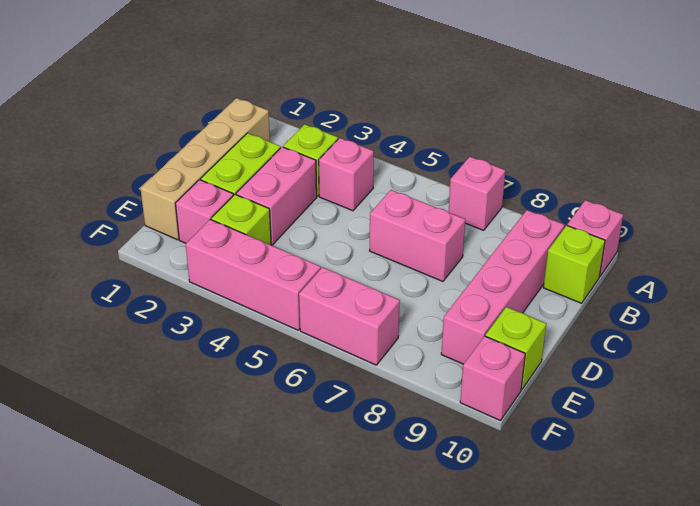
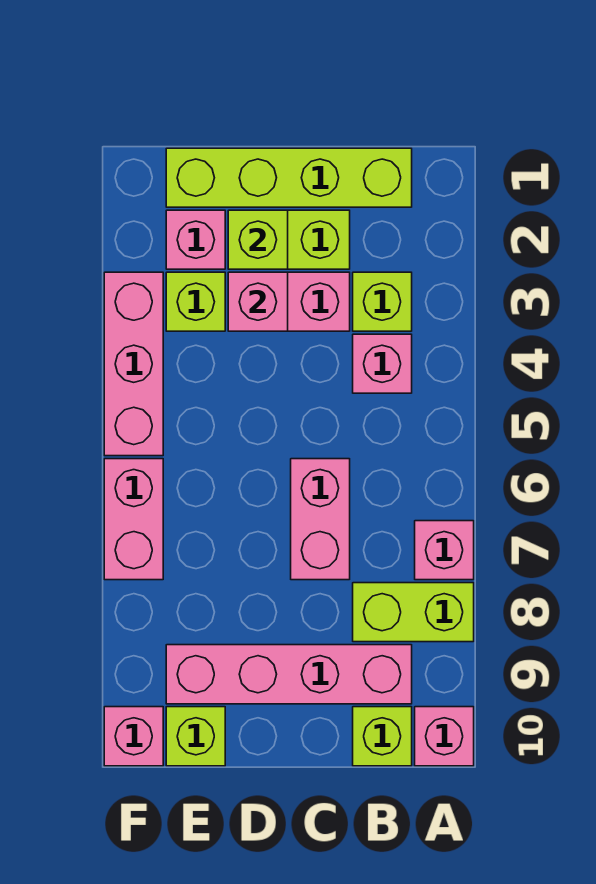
none -> lime 1x2 brick [353,583,474,642]
tan 1x4 brick [140,98,270,240] -> lime 1x4 brick [166,148,412,207]
none -> lime 1x1 brick [228,210,288,269]
none -> pink 1x1 brick [228,272,288,331]

